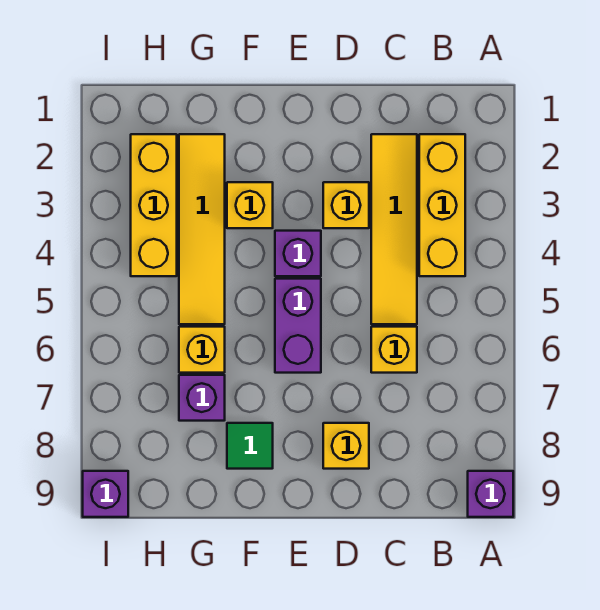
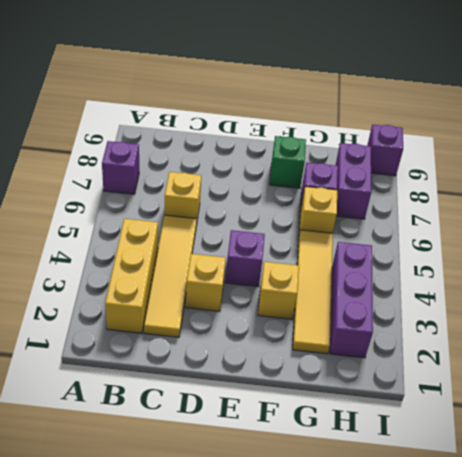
purple 1x1 brick [468,471,513,517] -> purple 1x1 brick moved to [102,141,139,194]
yellow 1x1 brick [323,423,369,469] -> none
purple 1x2 brick [275,279,321,373] -> purple 1x2 brick moved to [335,143,371,219]
green 1x1 tile [227,423,273,469] -> green 1x1 brick [270,136,306,188]
yellow 1x3 brick [131,134,177,276] -> purple 1x3 brick [330,242,373,358]

